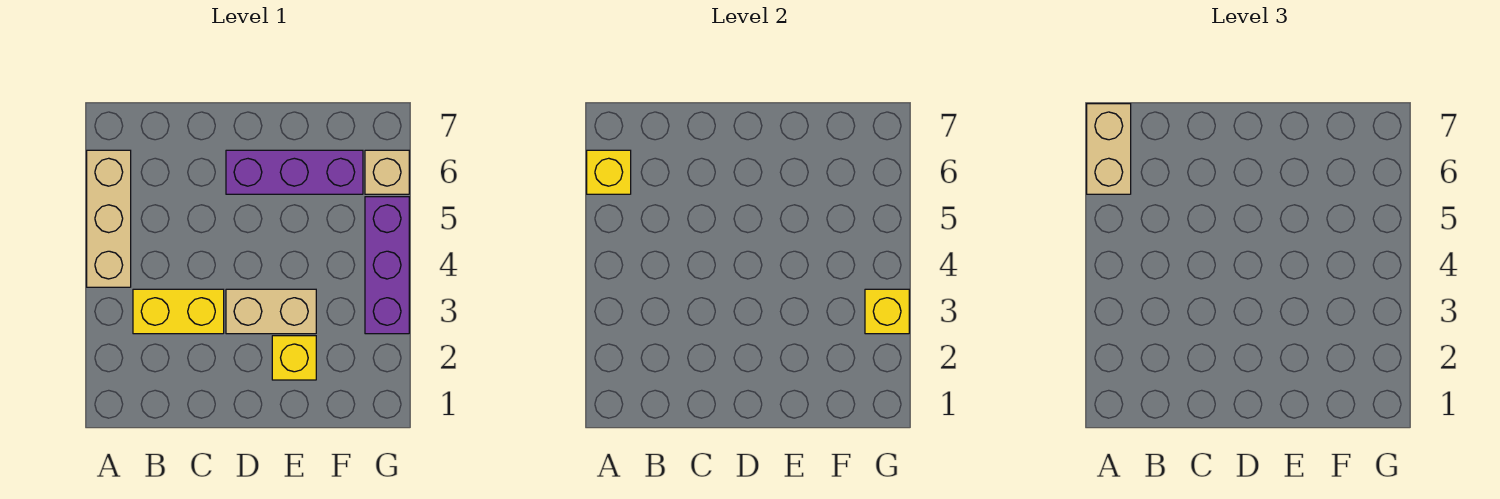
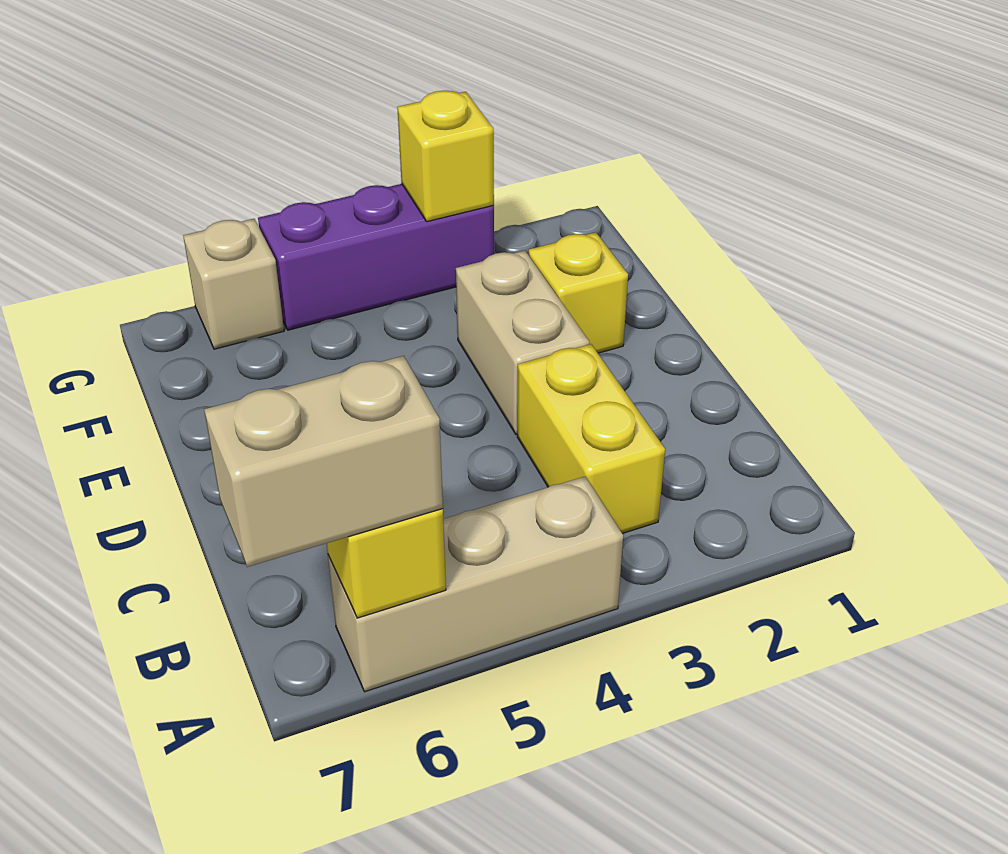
purple 1x3 brick [226,150,363,194] -> none

